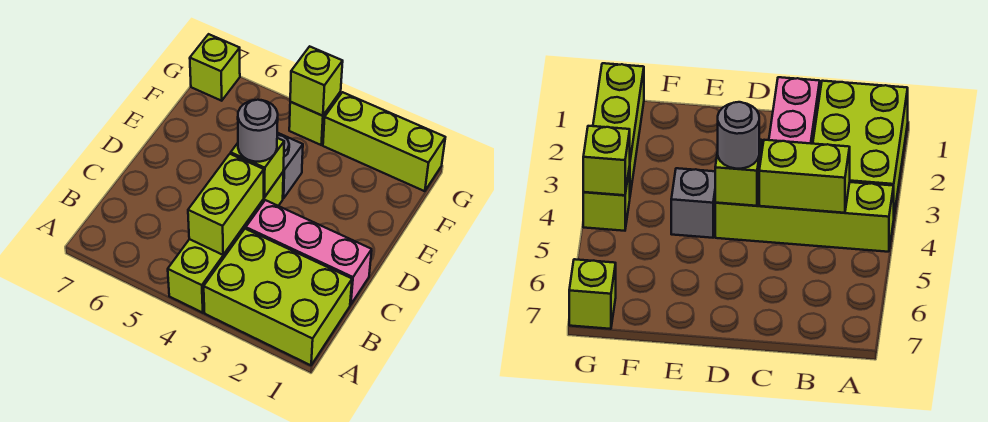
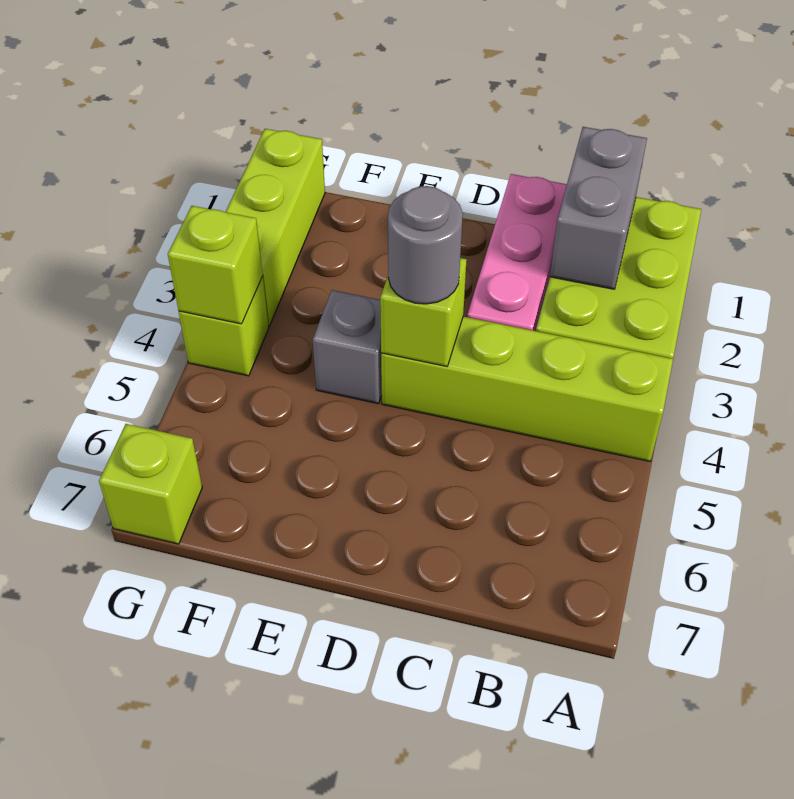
none -> grey 1x2 brick [550,127,647,289]
lime 1x2 brick [188,154,264,255] -> none

